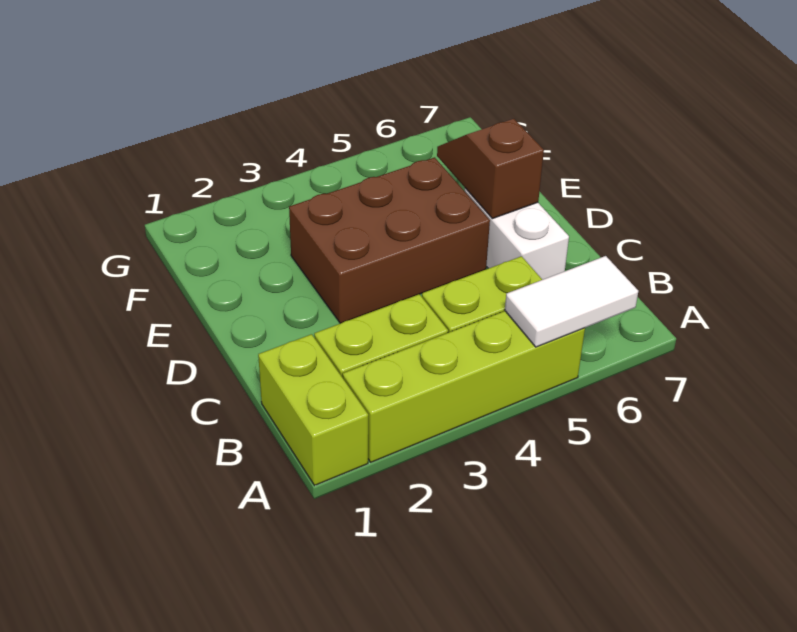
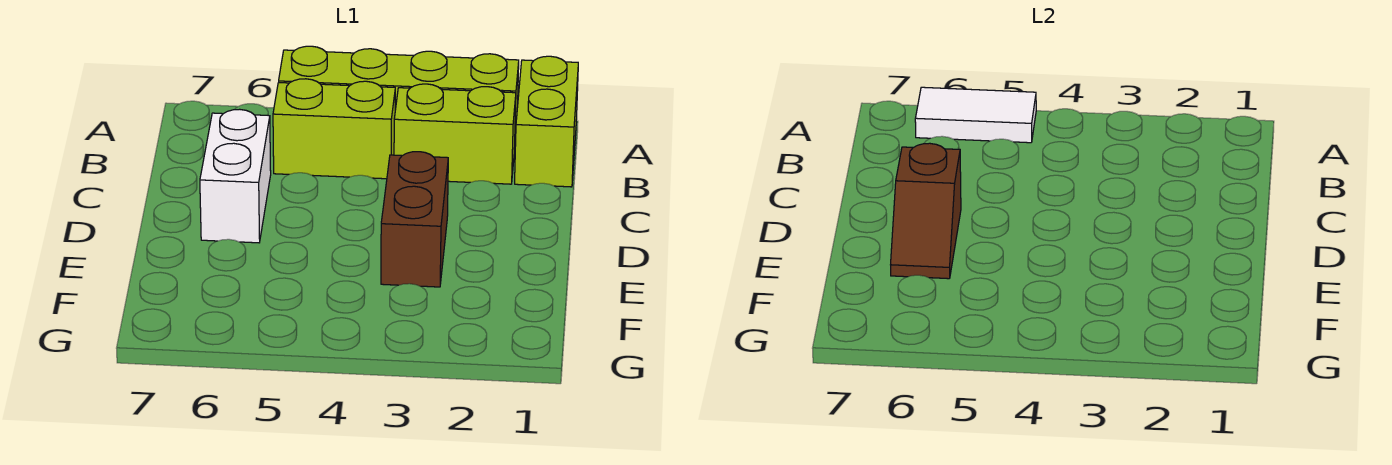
brown 2x3 brick [289,157,490,323] -> brown 1x2 brick [381,152,448,287]

